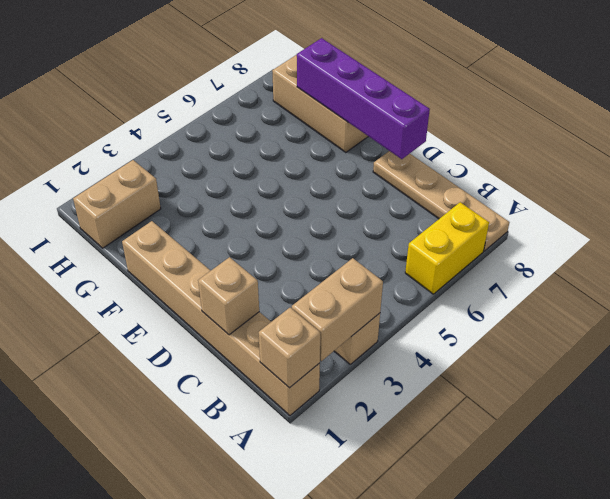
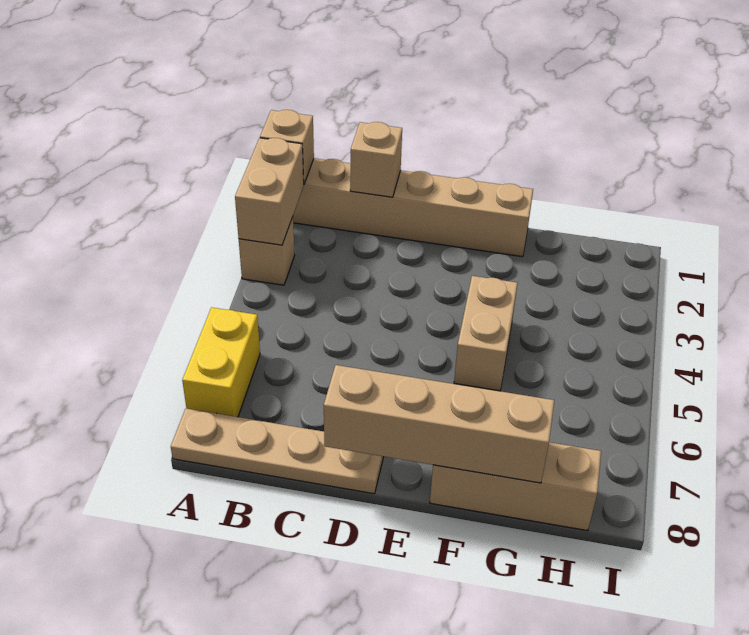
purple 1x4 brick [297,38,430,159] -> tan 1x4 brick [324,365,554,483]
tan 1x2 brick [73,160,161,248] -> tan 1x2 brick moved to [454,276,518,391]

